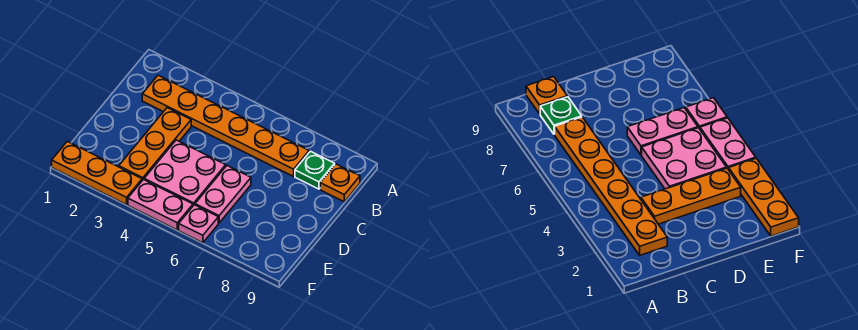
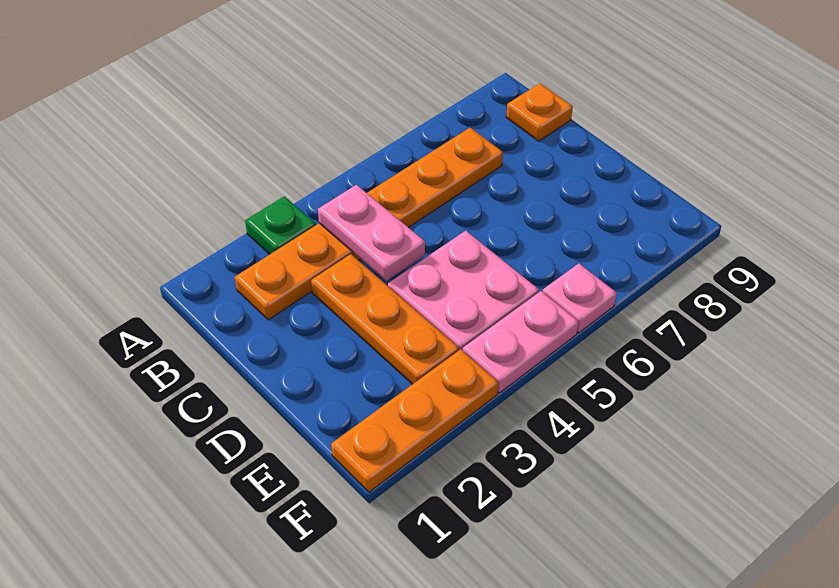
green 1x1 plate [295,151,335,189] -> green 1x1 plate moved to [245,196,316,254]
pink 1x2 plate [195,166,251,223] -> pink 1x2 plate moved to [318,185,425,281]

